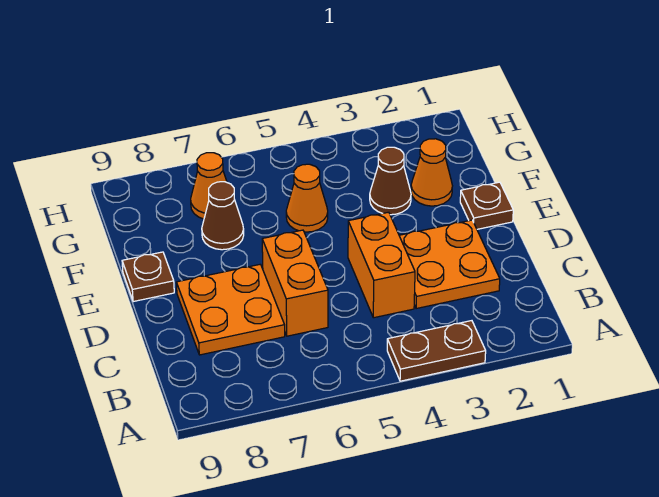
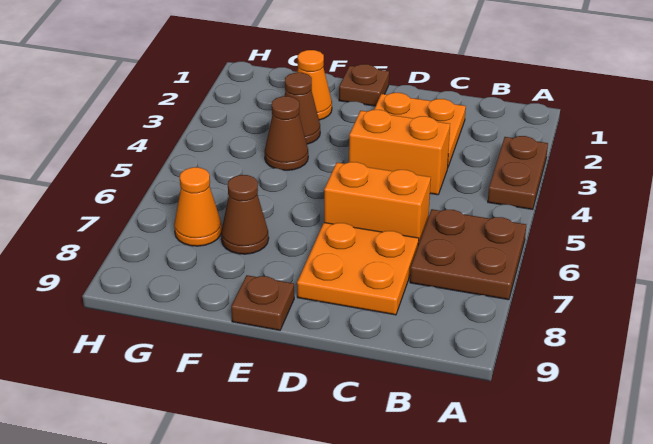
none -> brown 2x2 plate [410,209,526,300]
none -> brown 1x1 cone [265,96,308,170]
orange 1x1 cone [286,164,328,232] -> none

